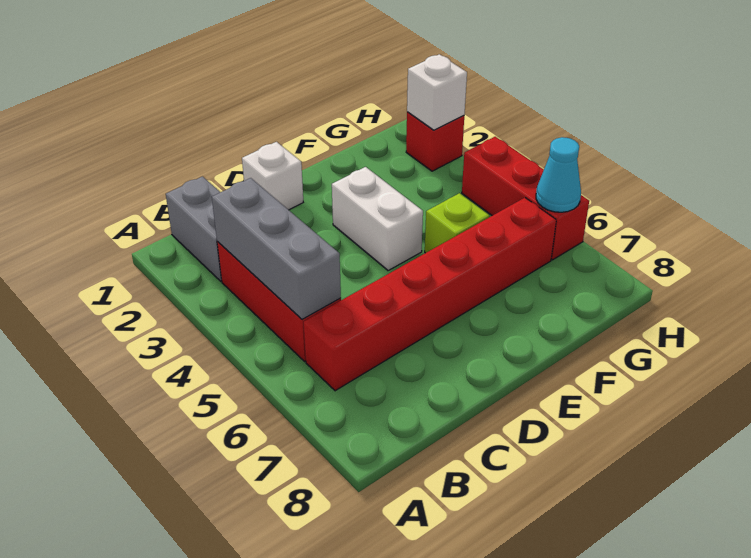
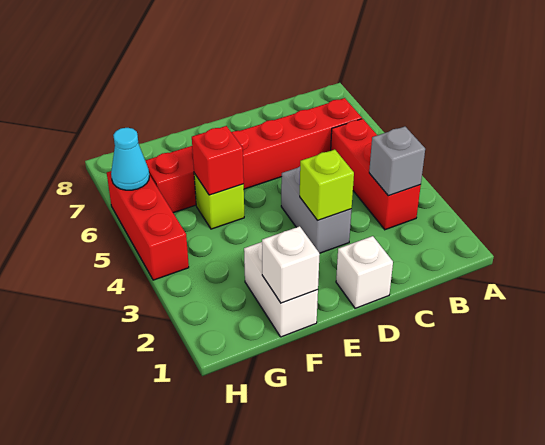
grey 1x2 brick [166,177,222,281] -> grey 1x2 brick moved to [281,167,352,253]
grey 1x3 brick [212,178,341,319] -> grey 1x1 brick [369,127,425,196]
none -> lime 1x1 brick [300,150,354,220]
white 1x2 brick [332,167,423,270] -> white 1x2 brick moved to [244,242,318,337]
red 1x1 brick [406,112,464,171] -> red 1x1 brick moved to [192,126,244,195]
white 1x1 brick [407,54,467,130] -> white 1x1 brick moved to [262,226,320,303]

